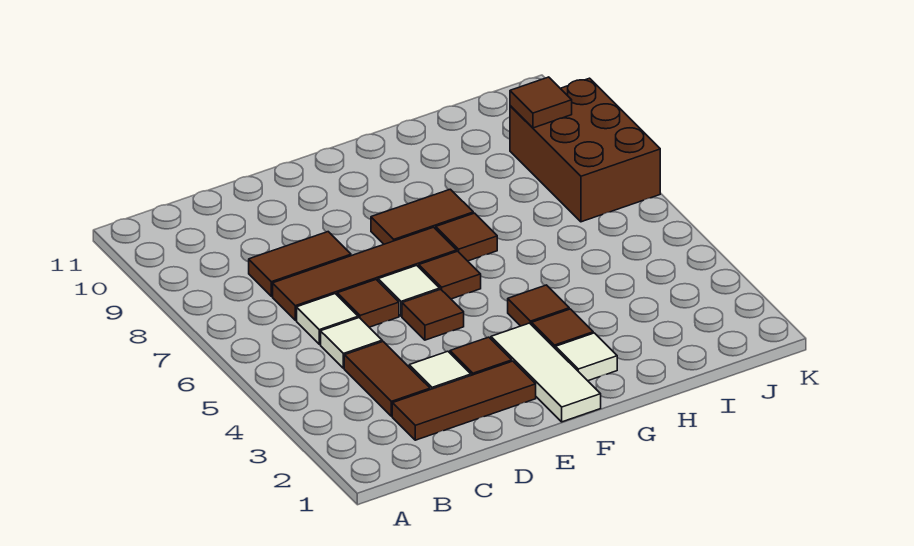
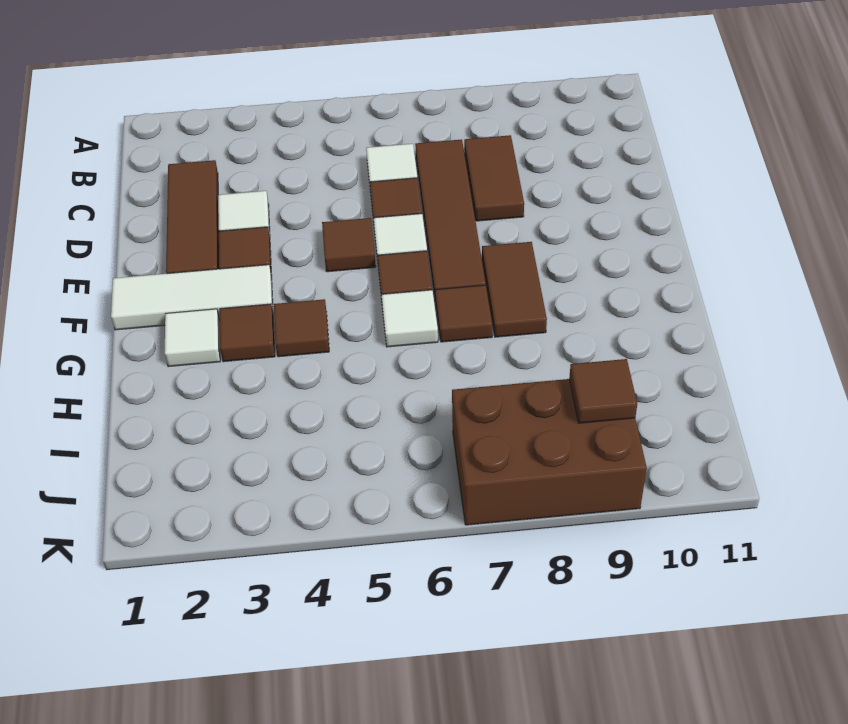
brown 1x2 tile [344,342,430,416] -> none
white 1x1 tile [321,318,382,368] -> white 1x1 tile moved to [381,290,438,347]

